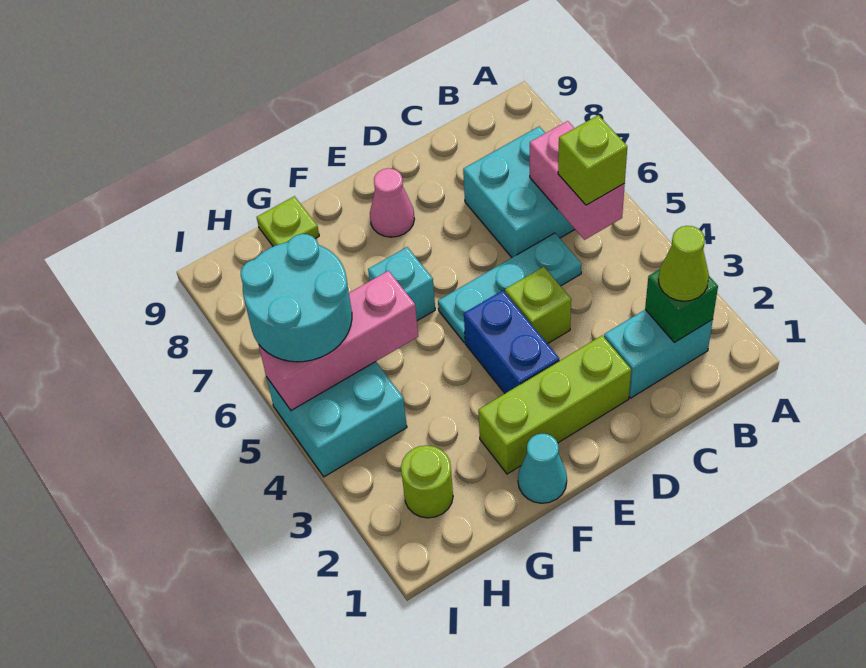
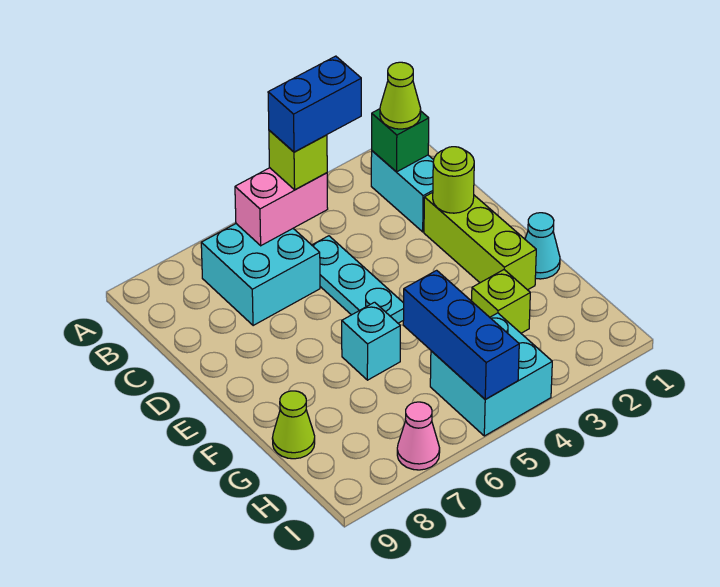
lime 1x1 brick [505,267,571,344] -> lime 1x1 brick moved to [472,270,530,333]
blue 1x2 brick [464,291,559,393] -> blue 1x2 brick moved to [268,56,361,152]
pink 1x1 cone [370,168,414,237] -> pink 1x1 cone moved to [397,402,440,470]
pink 1x3 brick [259,271,418,410] -> blue 1x3 brick [403,270,519,399]
lime 1x1 plate [257,196,319,246] -> lime 1x1 cone [272,391,315,459]
lime 1x1 round brick [401,445,453,518] -> lime 1x1 round brick moved to [433,147,474,213]
cyan 2x2 round brick [241,234,352,362] -> none

